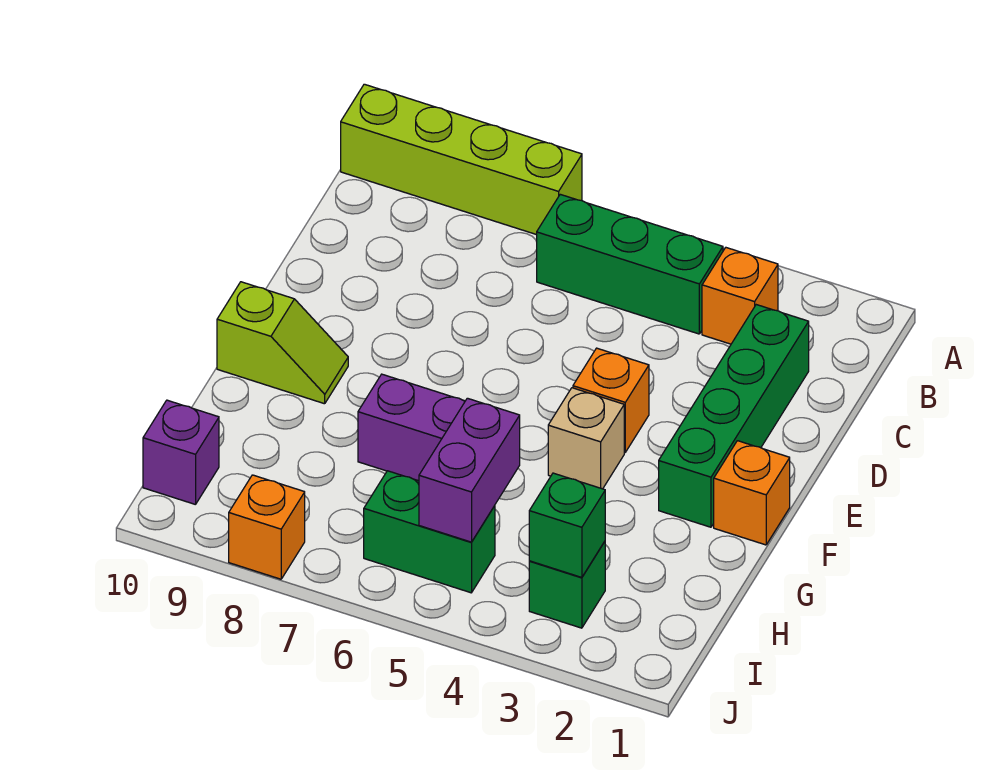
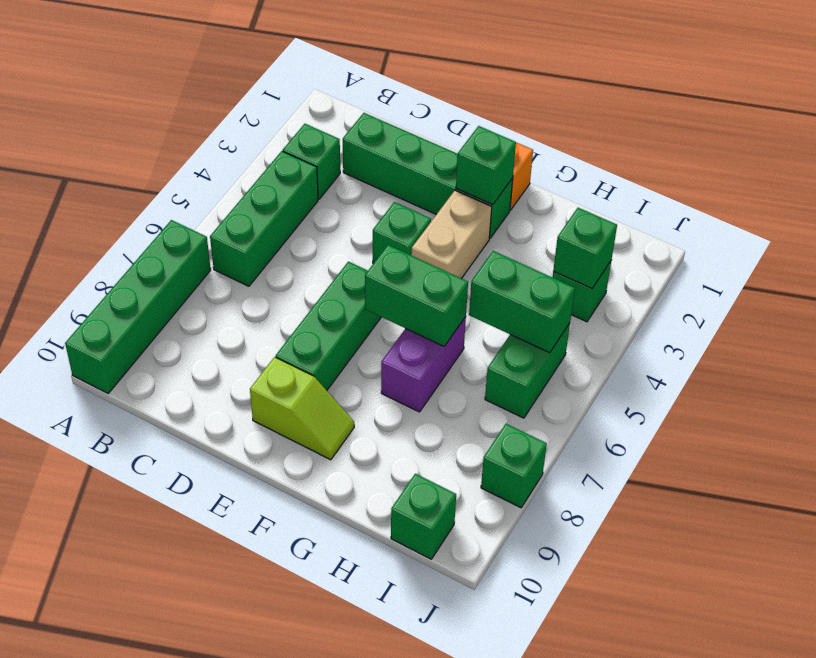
lime 1x4 brick [341,84,582,235] -> green 1x4 brick [65,220,211,393]
orange 1x1 brick [702,248,778,344] -> green 1x1 brick [283,124,340,199]
orange 1x1 brick [573,348,649,452] -> green 1x1 brick [373,202,431,263]
none -> green 1x3 brick [276,262,381,390]
none -> green 1x1 brick [456,126,516,205]
tan 1x1 brick [548,388,624,489] -> tan 1x2 brick [411,190,492,278]
none -> green 1x2 brick [365,245,468,346]
lime 1x2 slope [217,282,348,404] -> lime 1x2 slope turned to [250,357,354,460]
purple 1x2 brick [419,398,520,542] -> green 1x2 brick [469,251,575,353]
purple 1x1 brick [143,400,219,505] -> green 1x1 brick [391,474,456,559]
orange 1x1 brick [229,475,305,579] -> green 1x1 brick [481,424,547,508]

